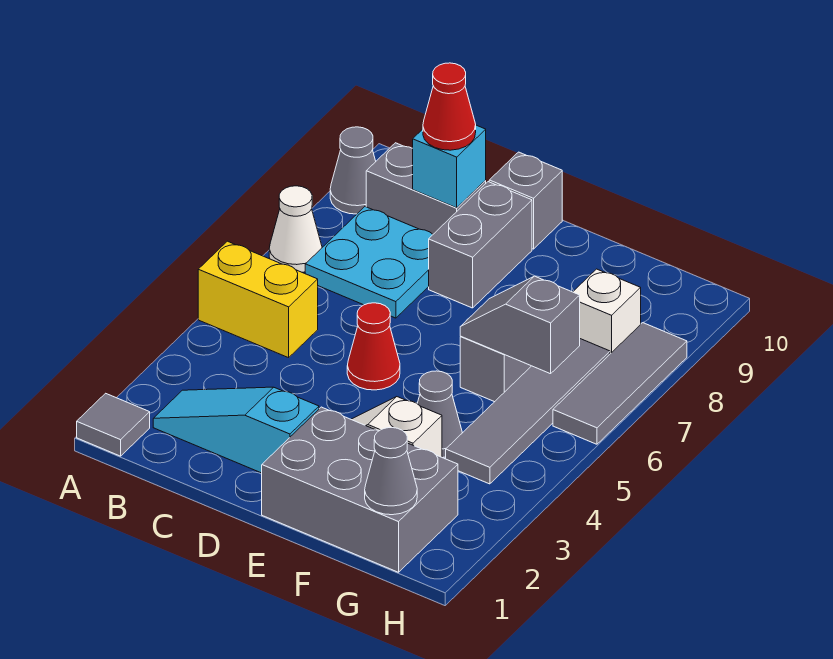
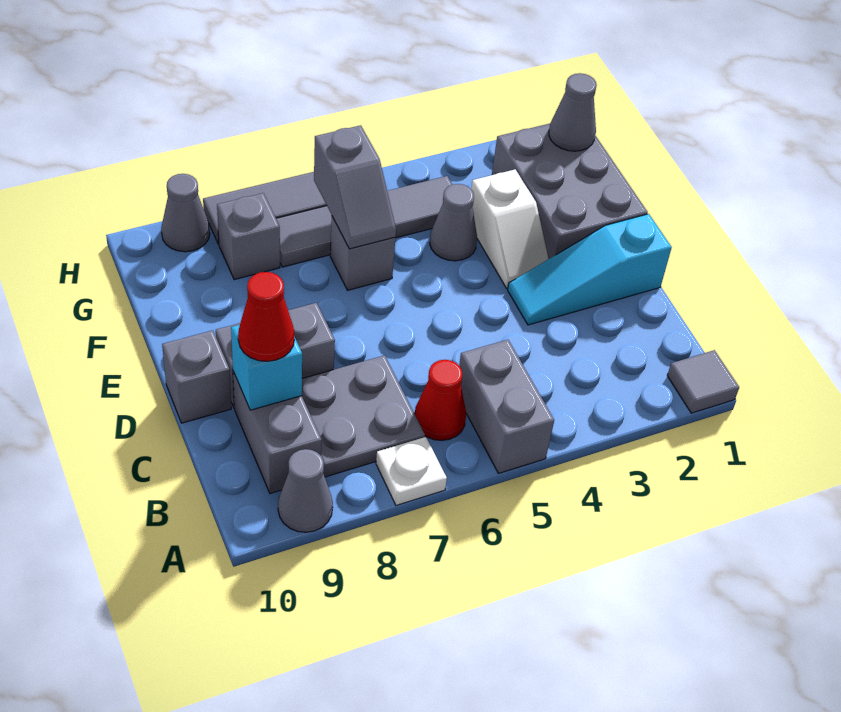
yellow 1x2 brick [198,241,318,358] -> grey 1x2 brick [459,340,554,473]
white 1x1 cone [269,186,322,272] -> white 1x1 plate [376,437,447,505]
cyan 1x3 slope [153,387,319,473] -> cyan 1x3 slope turned to [508,214,672,325]
cyan 2x2 plate [305,207,433,318] -> grey 2x2 plate [302,355,425,477]
red 1x1 cone [347,303,400,390] -> red 1x1 cone moved to [415,360,466,440]
white 1x1 brick [573,269,641,354] -> grey 1x1 brick [217,193,280,280]
none -> grey 1x1 cone [161,174,210,252]

